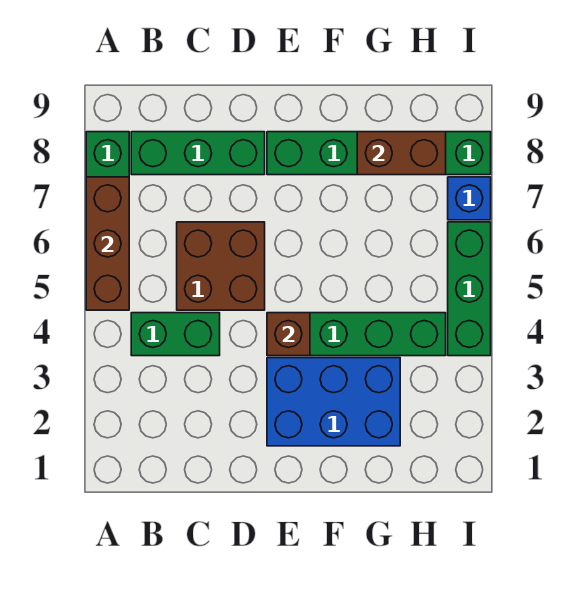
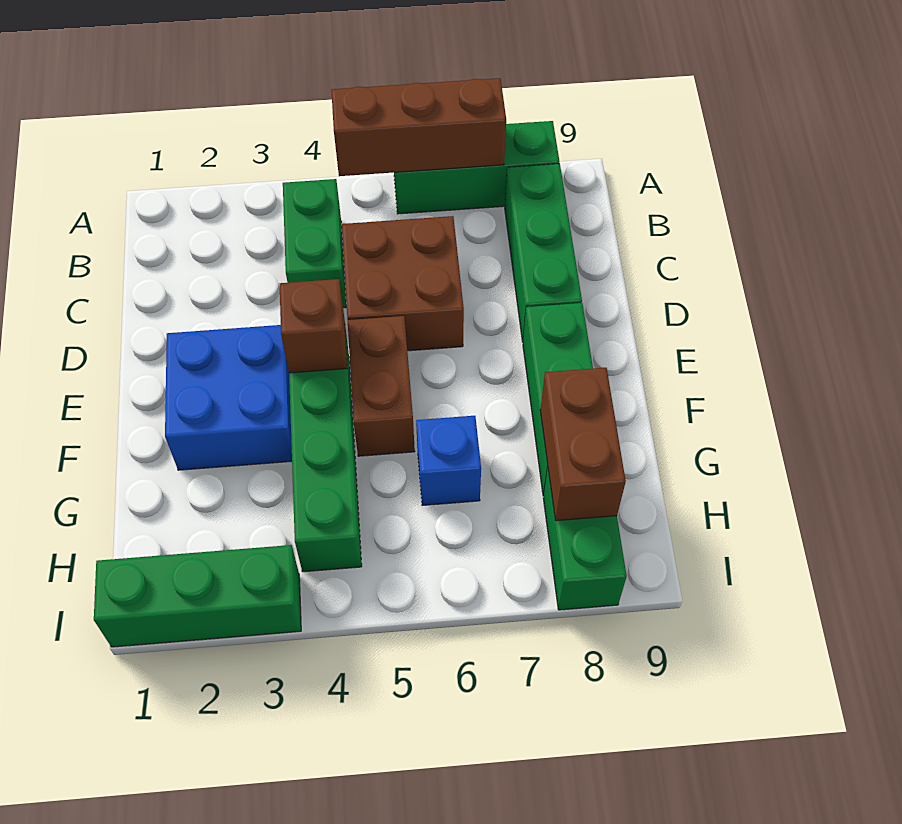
blue 2x3 brick [267,358,400,446] -> blue 2x2 brick [165,325,292,470]
none -> brown 1x2 brick [348,316,415,456]
green 1x3 brick [448,222,491,356] -> green 1x3 brick moved to [94,545,301,647]
blue 1x1 brick [448,177,491,220] -> blue 1x1 brick moved to [416,416,481,505]

